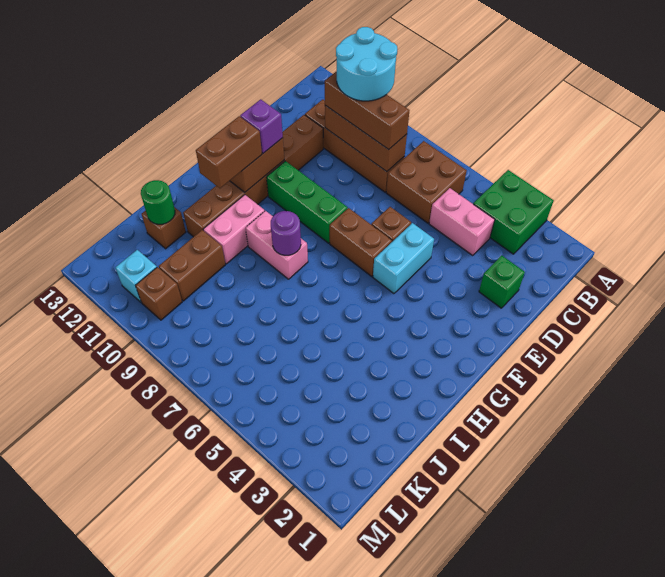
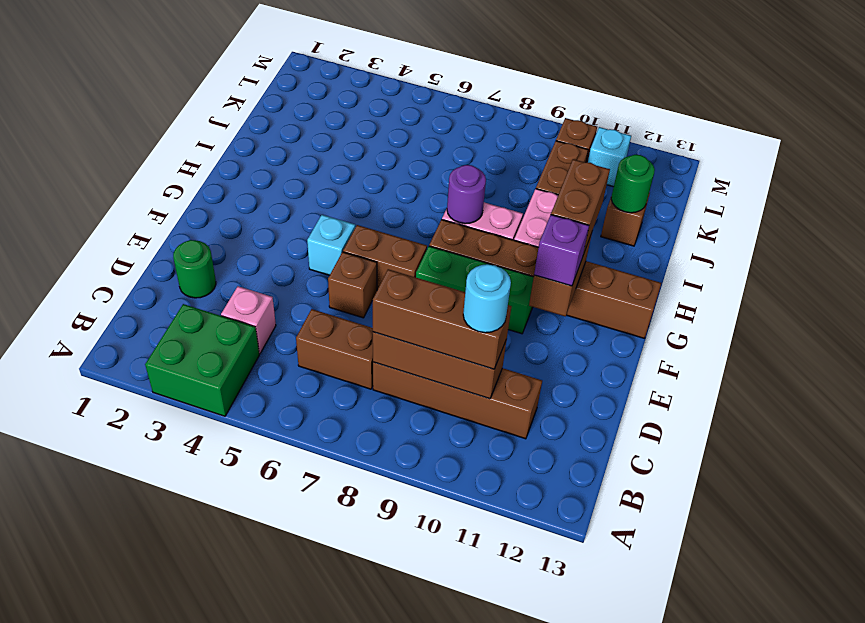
brown 2x2 brick [386,141,467,223] -> brown 1x2 brick [296,309,373,389]
cyan 2x2 round brick [336,27,397,101] -> cyan 1x1 round brick [463,264,511,333]
pink 1x2 brick [429,188,495,256] -> pink 1x1 brick [221,286,276,354]
green 1x1 brick [479,255,525,308] -> green 1x1 round brick [173,240,216,298]
brown 1x6 brick [183,115,323,237] -> brown 1x6 brick turned to [429,220,661,338]
cyan 1x2 brick [373,223,434,294] -> cyan 1x1 brick [307,215,355,275]

